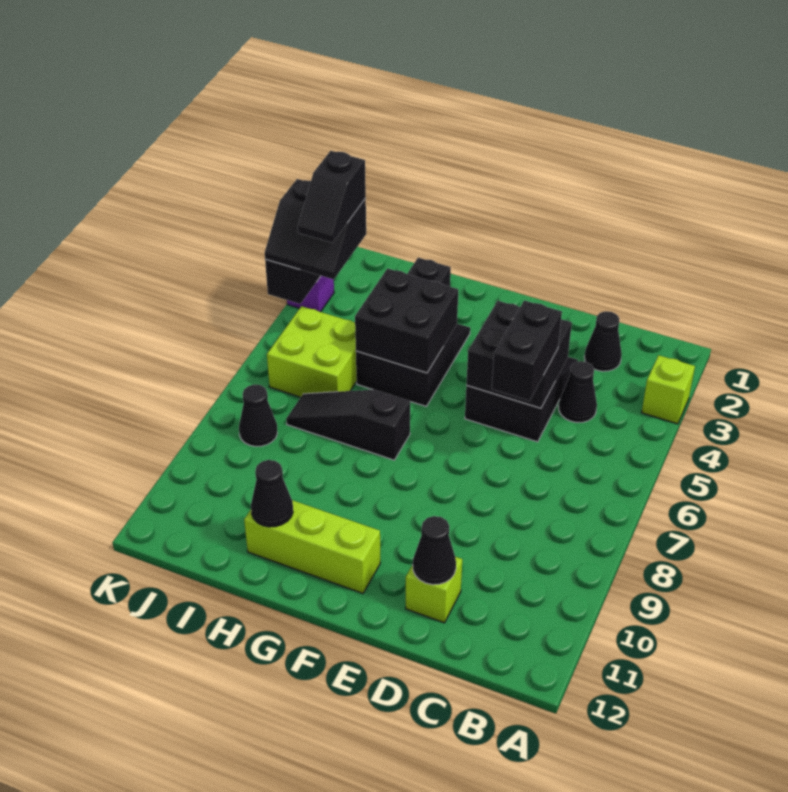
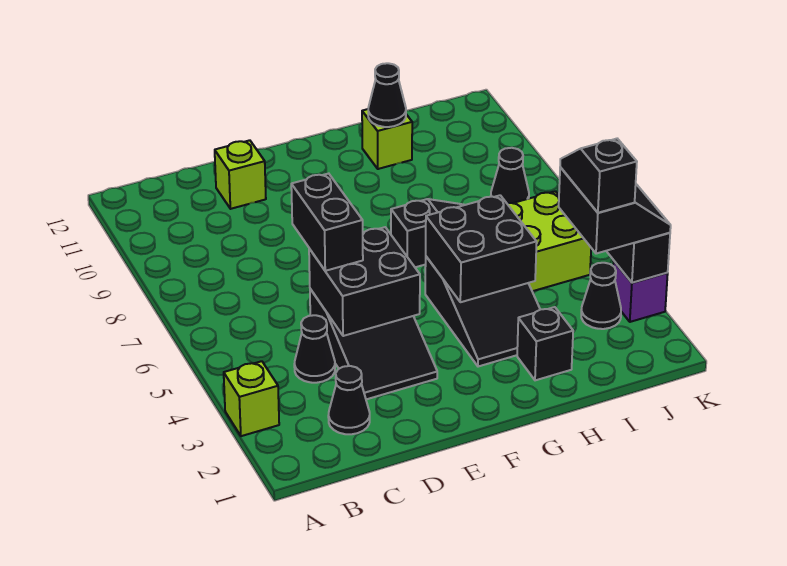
black 1x1 cone [412,516,456,585] -> black 1x1 cone moved to [581,263,621,329]
lime 1x3 brick [244,500,380,593] -> lime 1x1 brick [362,109,412,169]
black 2x2 slope [265,179,366,279] -> black 2x2 slope turned to [559,167,671,254]

